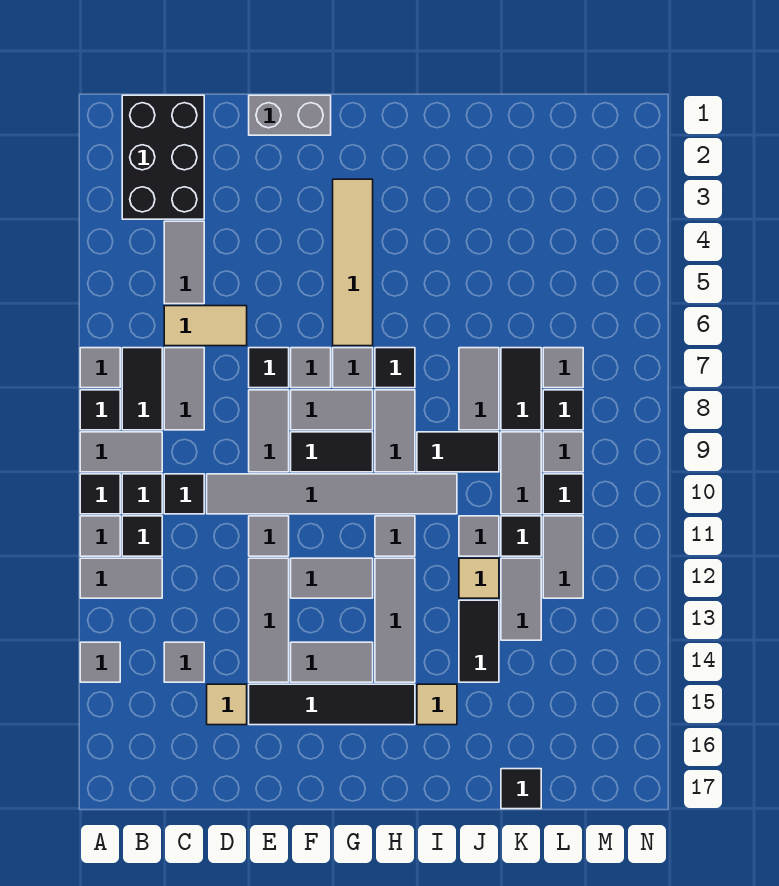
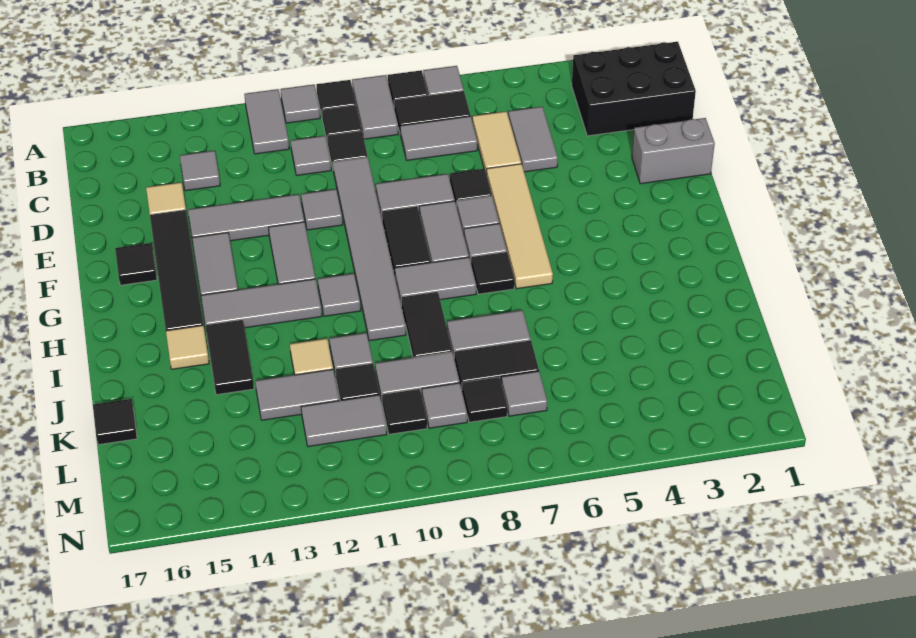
grey 1x1 tile [80,642,120,682] -> grey 1x1 tile moved to [291,136,331,176]
black 1x1 tile [122,516,162,556] -> black 1x1 tile moved to [115,243,157,285]
grey 1x2 tile [164,221,204,304] -> grey 1x2 tile turned to [508,107,558,172]
grey 1x2 brick [249,95,331,135] -> grey 1x2 brick turned to [632,118,715,184]
tan 1x4 tile [333,179,373,346] -> tan 1x4 tile turned to [487,164,553,289]
black 1x2 tile [459,600,499,682] -> black 1x2 tile turned to [205,320,254,395]

